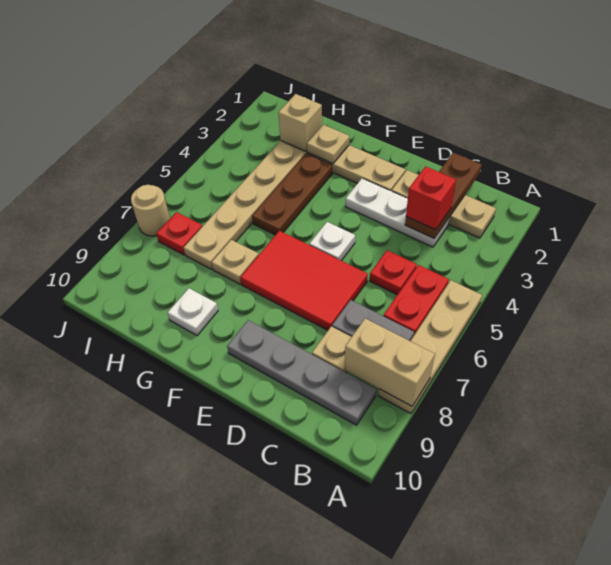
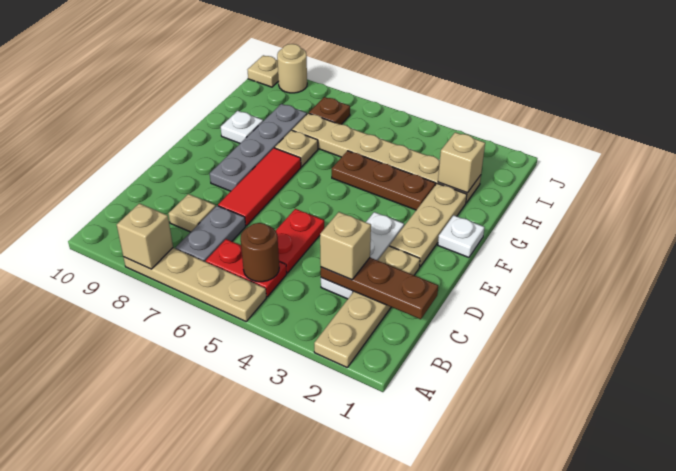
tan 1x2 brick [345,318,435,406] -> tan 1x1 brick [117,203,173,269]
tan 1x3 plate [392,170,496,238] -> tan 1x4 plate [314,246,420,367]
none -> brown 1x1 round brick [241,223,279,282]
grey 1x4 plate [227,320,376,425] -> grey 1x4 plate moved to [210,104,307,191]
red 1x1 brick [406,166,456,230] -> tan 1x1 brick [320,212,371,280]
red 1x1 plate [370,250,417,295] -> red 1x2 plate [276,209,324,273]
red 2x3 tile [240,231,368,330] -> red 1x3 tile [218,148,301,226]
white 1x1 plate [309,222,355,261] -> white 1x1 plate moved to [438,215,485,257]
tan 1x1 plate [307,125,349,164] -> tan 1x1 plate moved to [247,55,278,87]
red 1x1 plate [156,212,202,255] -> brown 1x1 plate [309,97,350,124]
tan 1x1 round brick [131,185,170,236] -> tan 1x1 round brick moved to [277,44,307,93]

